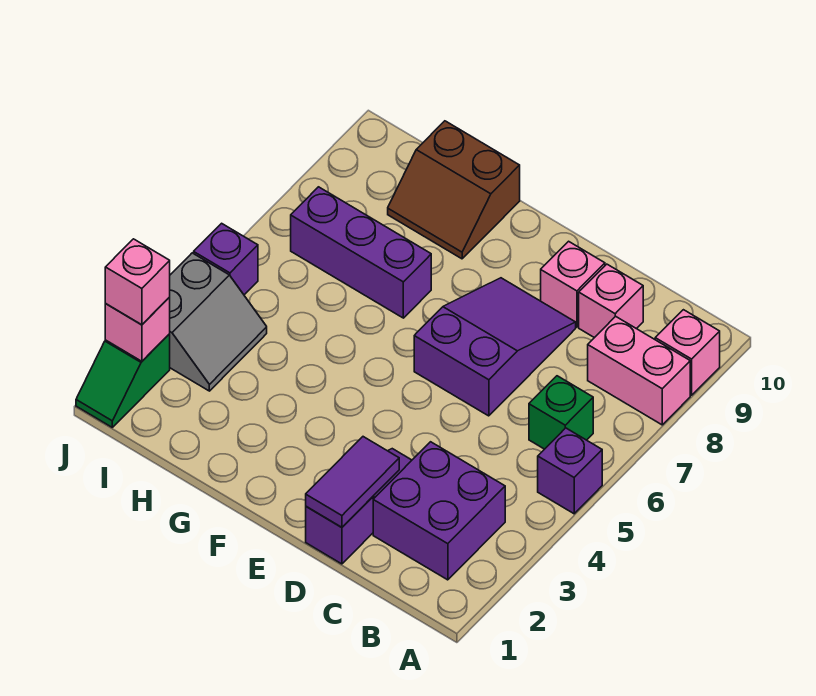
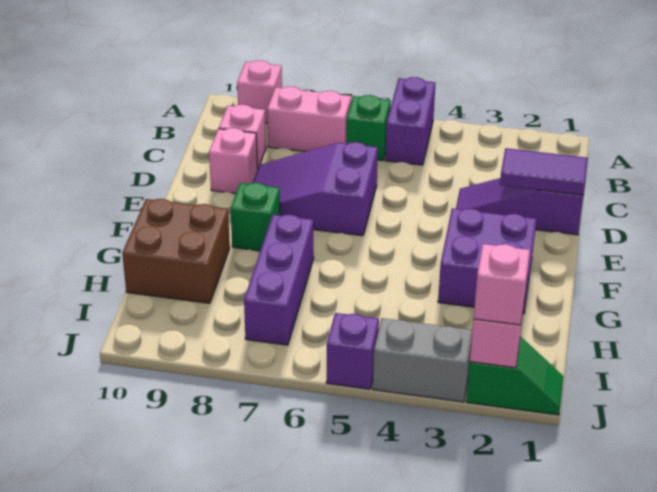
purple 1x1 brick [538,428,602,514] -> purple 1x2 brick [385,77,435,165]
pink 1x2 brick [588,316,690,425] -> pink 1x2 brick turned to [267,86,351,152]
purple 2x2 brick [373,442,505,580] -> purple 2x2 brick moved to [438,208,536,314]
none -> green 1x1 brick [231,183,280,251]
brown 2x2 slope [388,121,520,259] -> brown 2x2 brick [122,199,230,303]

